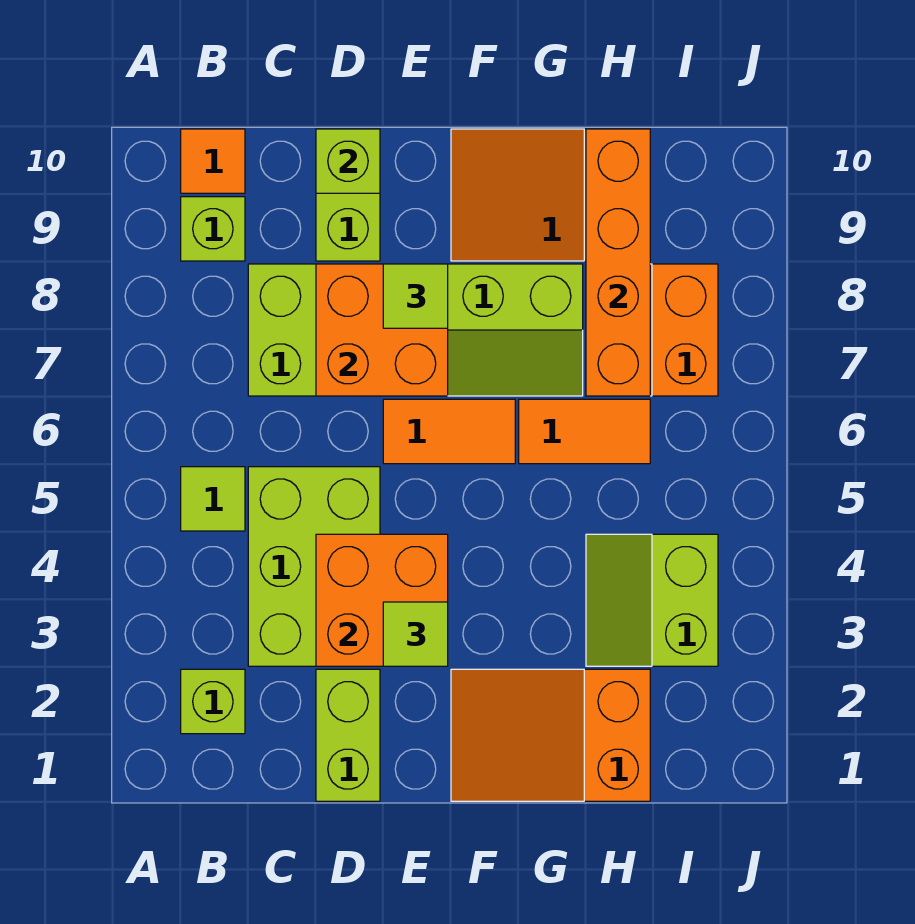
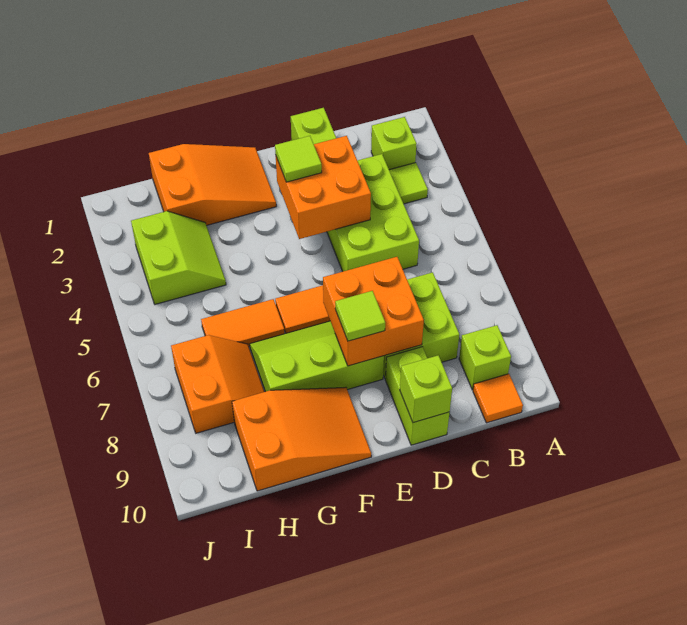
lime 1x1 tile [181,467,245,531] -> lime 1x1 tile moved to [389,163,428,204]
orange 1x4 brick [586,129,650,396] -> none

